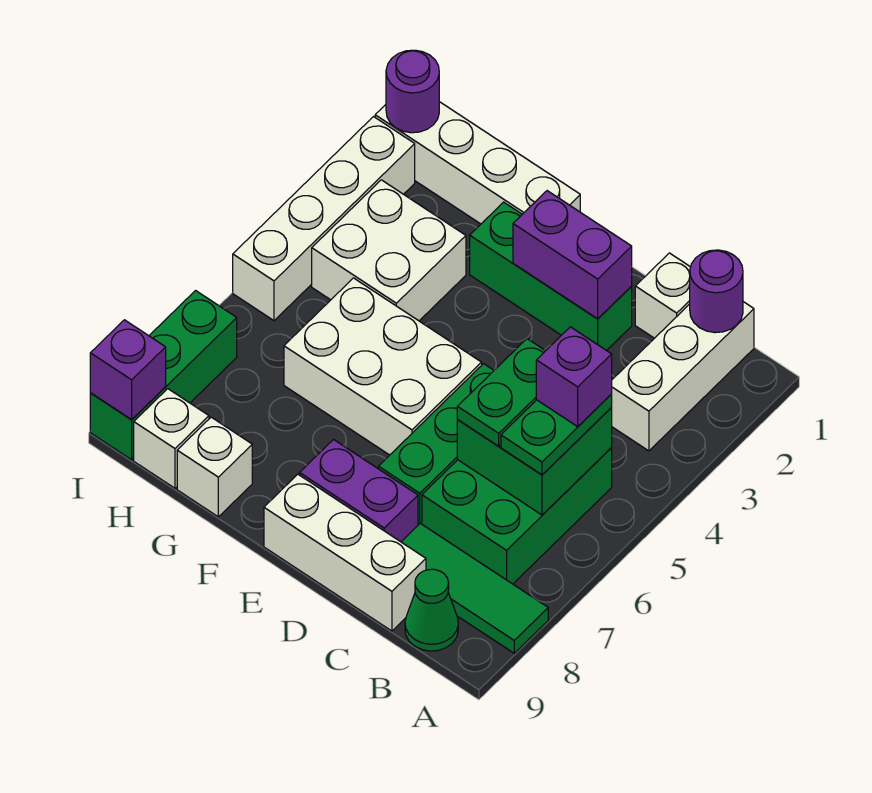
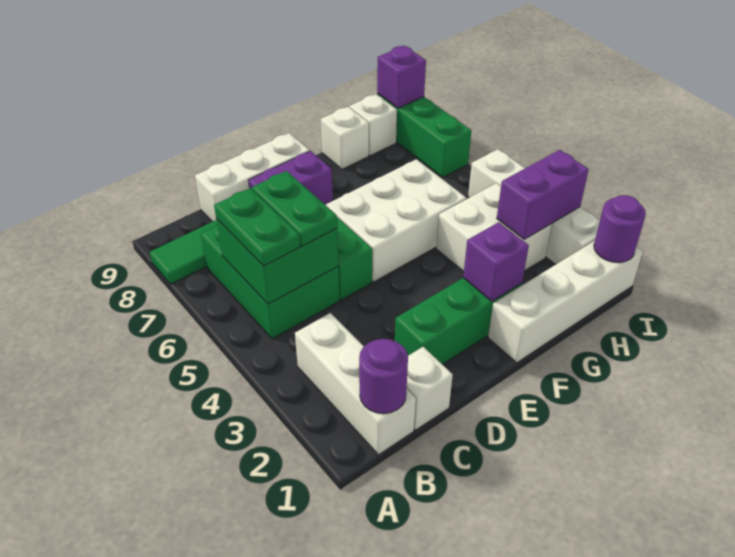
purple 1x1 brick [536,327,612,426] -> purple 1x1 brick moved to [463,222,529,301]
green 1x1 cone [405,569,458,651] -> none
purple 1x2 brick [513,191,632,319] -> purple 1x2 brick moved to [497,150,589,239]

